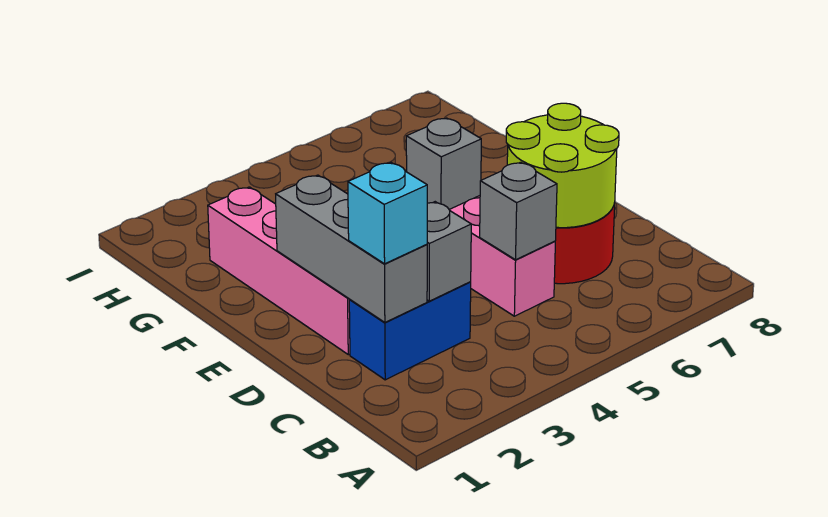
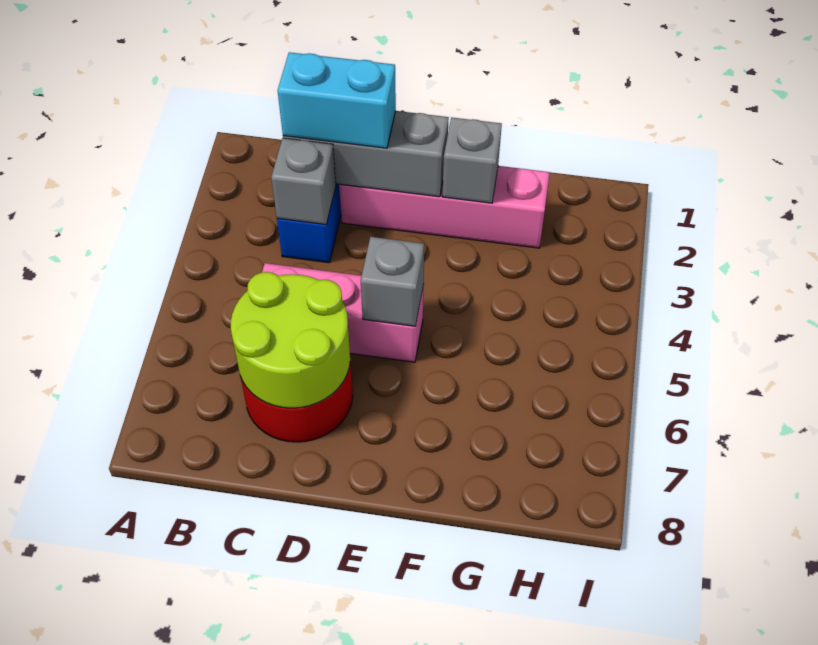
cyan 1x1 brick [348,163,427,264] -> cyan 1x2 brick [278,52,396,148]
grey 1x1 brick [480,162,557,260] -> grey 1x1 brick moved to [442,117,502,203]

